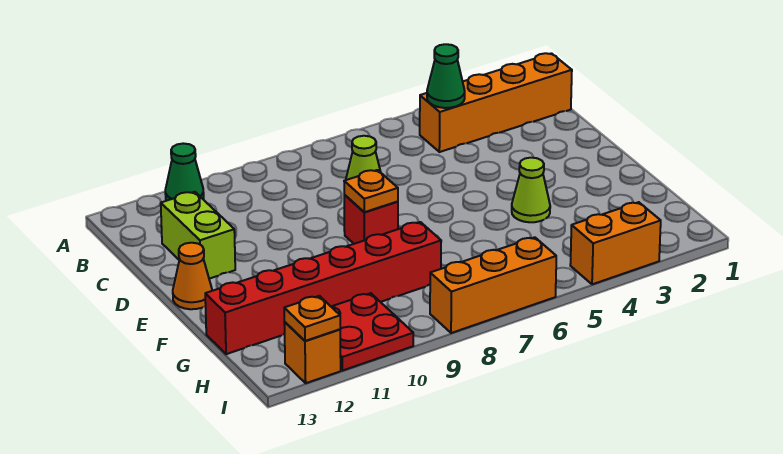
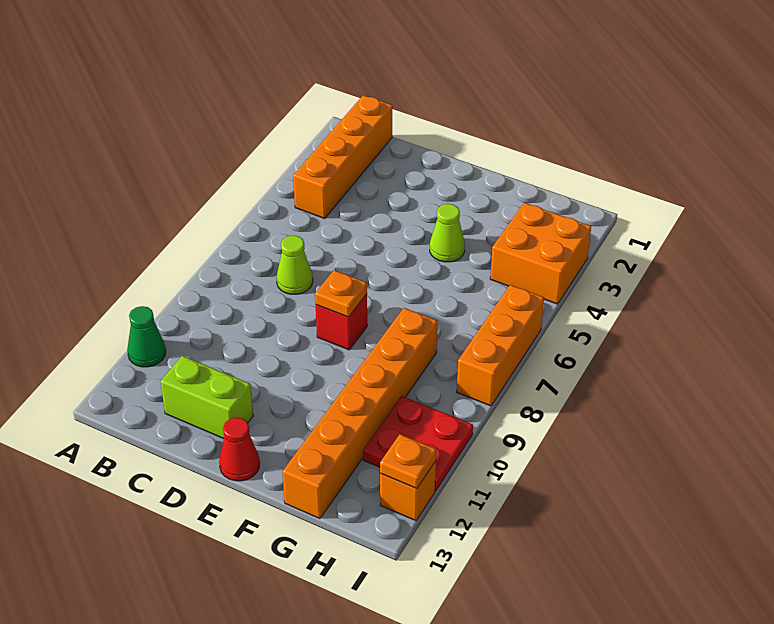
green 1x1 cone [427,44,465,108] -> none
orange 1x1 cone [173,243,212,309] -> red 1x1 cone [219,418,260,481]
red 1x6 brick [205,222,441,354] -> orange 1x6 brick [282,308,437,519]
orange 1x2 brick [570,202,661,284] -> orange 2x2 brick [490,203,591,304]

